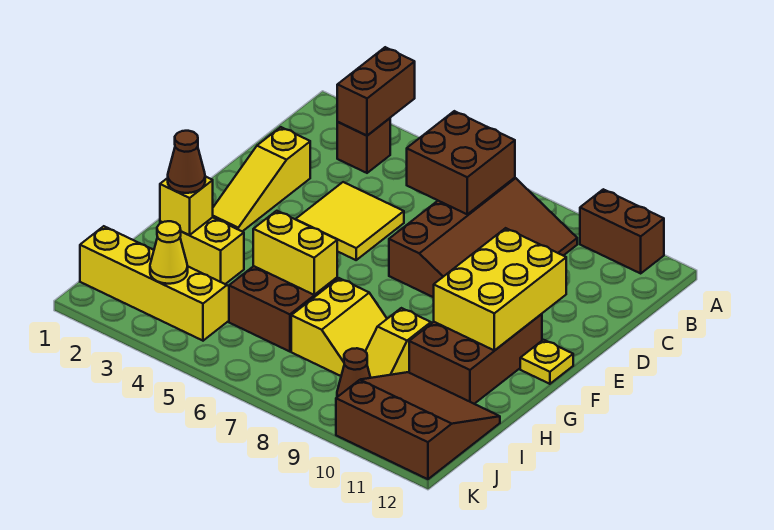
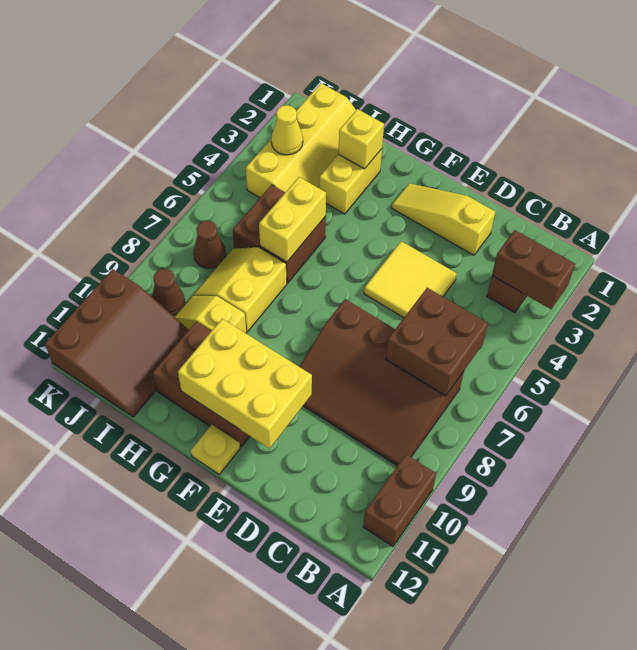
brown 1x1 cone [168,131,205,193] -> brown 1x1 cone moved to [194,221,226,269]
yellow 2x2 slope [291,278,387,376] -> yellow 2x2 slope turned to [193,247,287,332]

